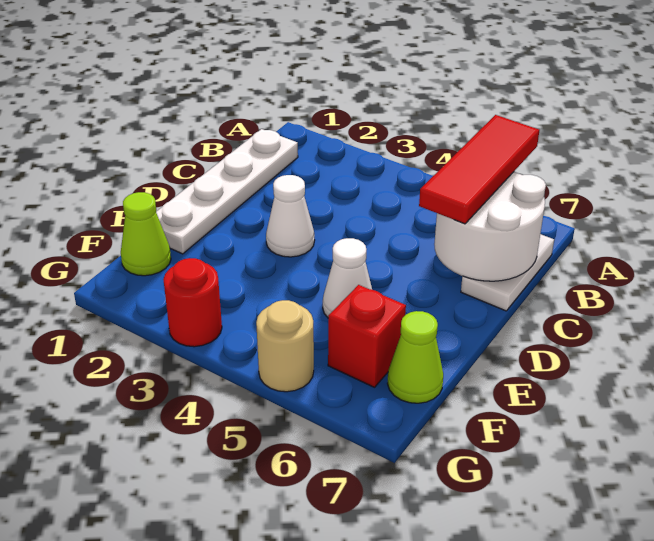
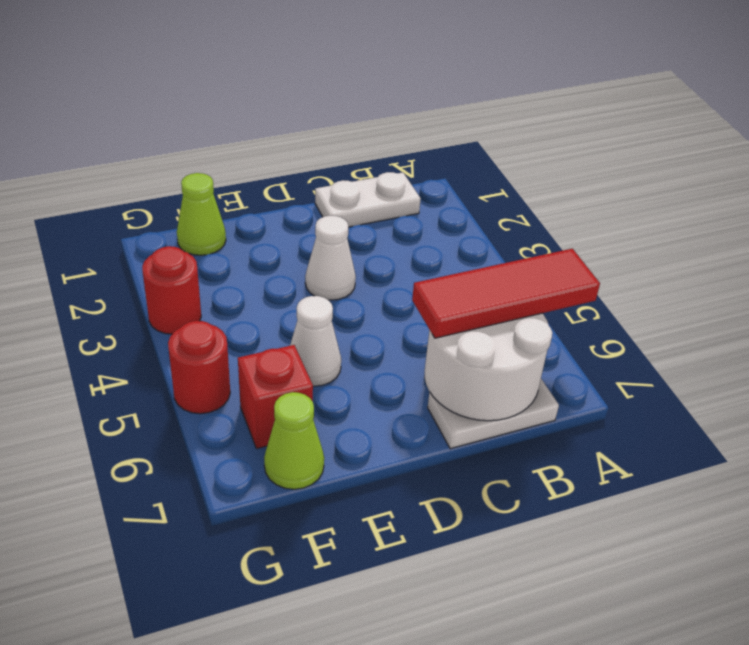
white 1x4 plate [156,129,298,254] -> white 1x2 plate [315,172,421,227]
tan 1x1 round brick [256,300,314,392] -> red 1x1 round brick [168,321,230,414]

